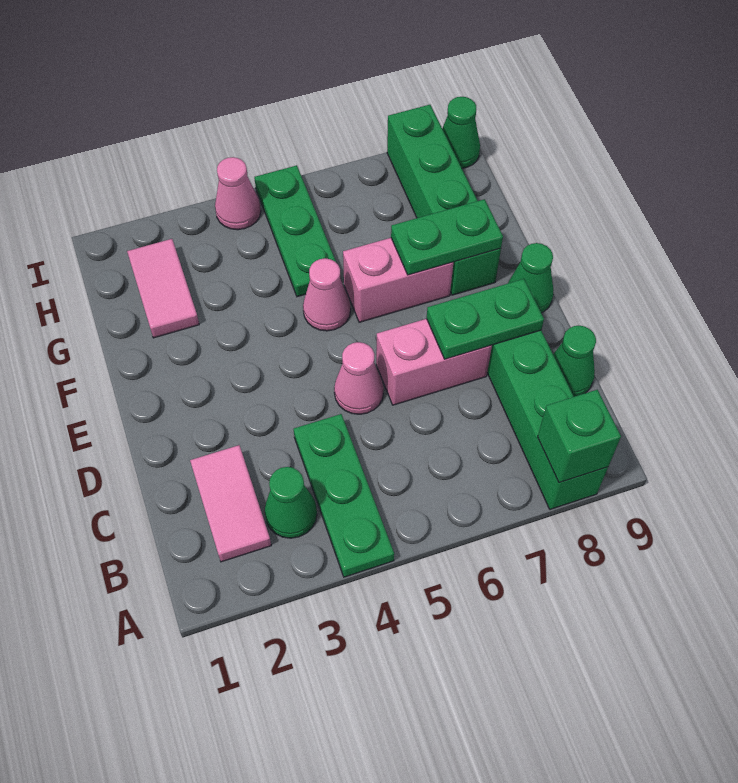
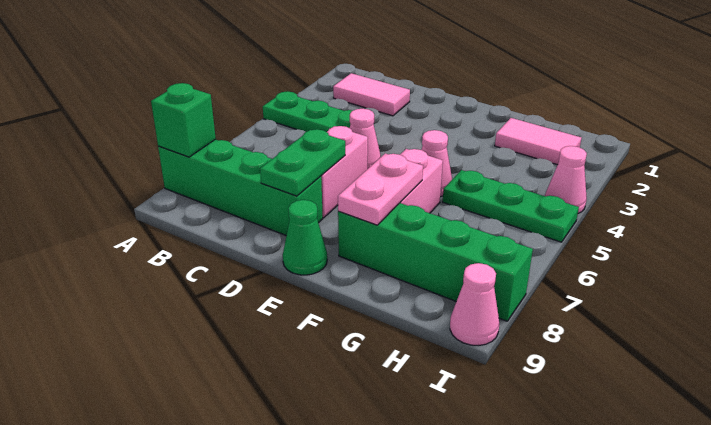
green 1x1 cone [265,467,317,538] -> none
green 1x1 cone [553,326,596,397] -> none
green 1x2 plate [391,199,503,275] -> pink 1x2 plate [338,153,423,225]
green 1x1 cone [442,97,480,168] -> pink 1x1 cone [450,263,499,346]

